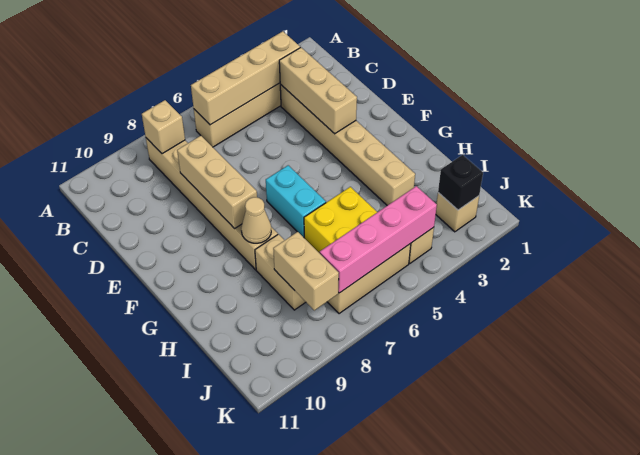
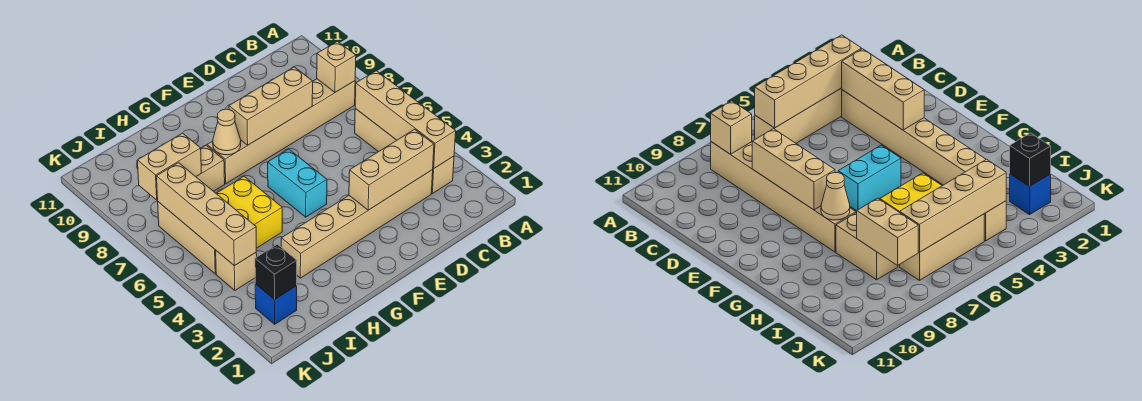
cyan 1x2 brick [266,165,326,237] -> cyan 1x2 brick turned to [268,149,327,217]
tan 1x1 brick [436,193,479,232] -> blue 1x1 brick [255,284,297,324]
pink 1x4 brick [320,186,437,293] -> tan 1x4 brick [157,163,256,266]

